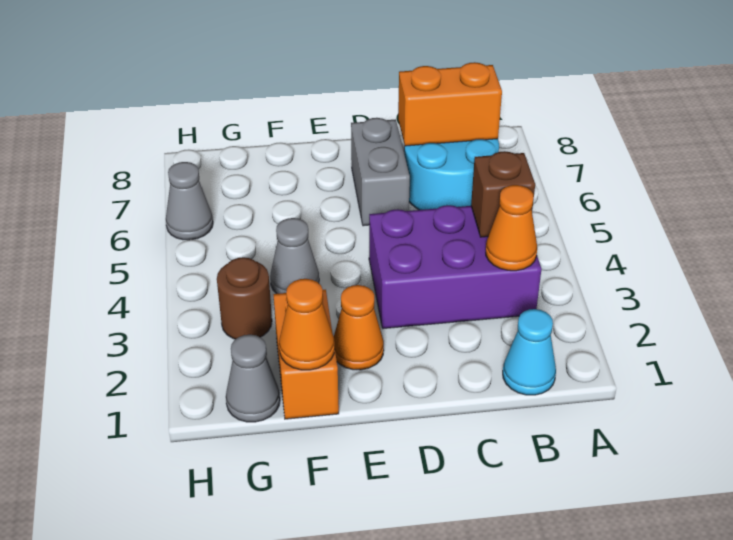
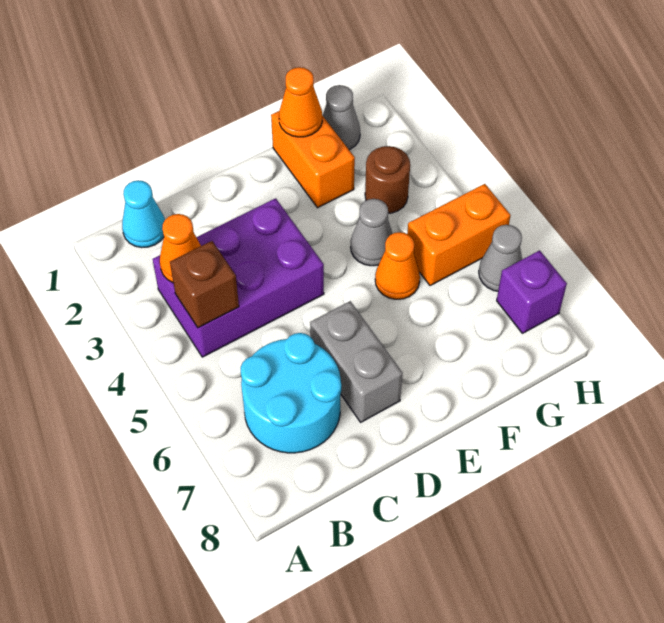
orange 1x2 brick [398,62,502,146] -> orange 1x2 brick moved to [407,184,511,286]
orange 1x1 cone [334,285,384,370] -> orange 1x1 cone moved to [375,232,420,299]
none -> purple 1x1 brick [497,250,567,333]

